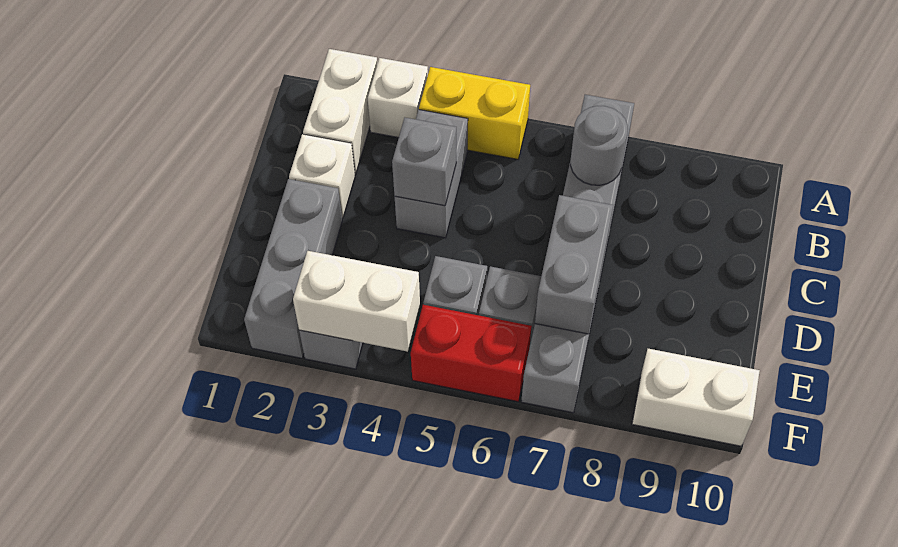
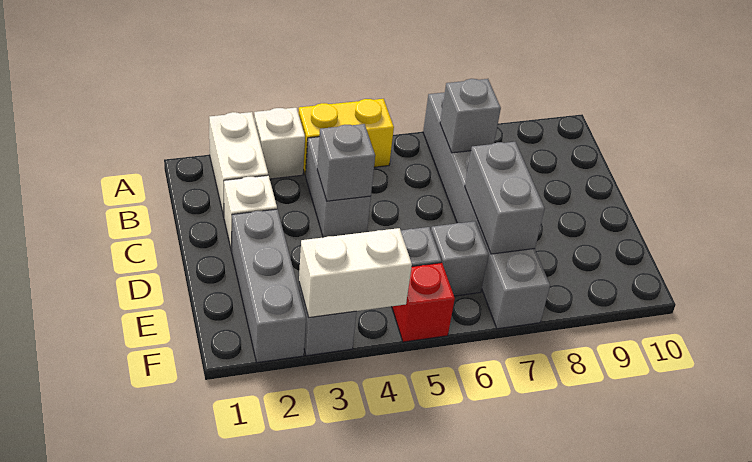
grey 1x1 round brick [571,106,628,185] -> grey 1x1 brick [440,79,501,153]
red 1x2 brick [411,305,532,402] -> red 1x1 brick [392,263,455,342]
white 1x2 brick [632,349,760,446] -> none

